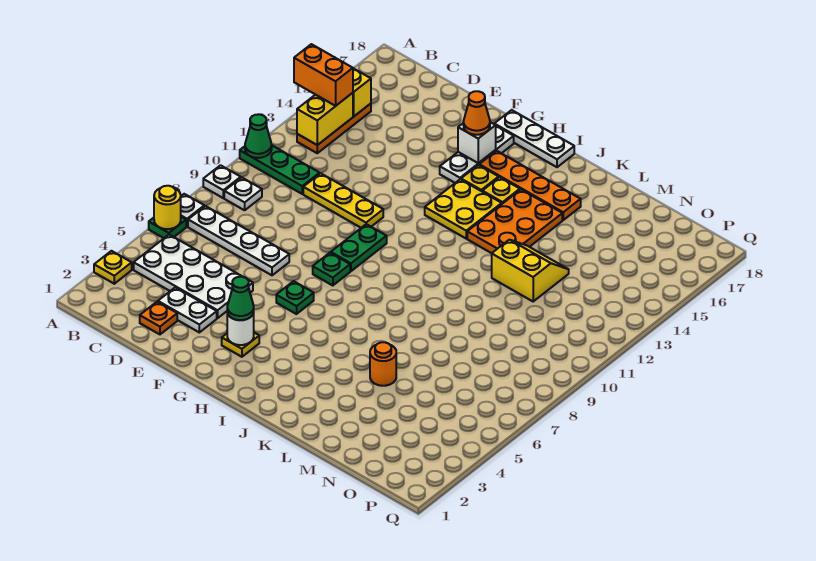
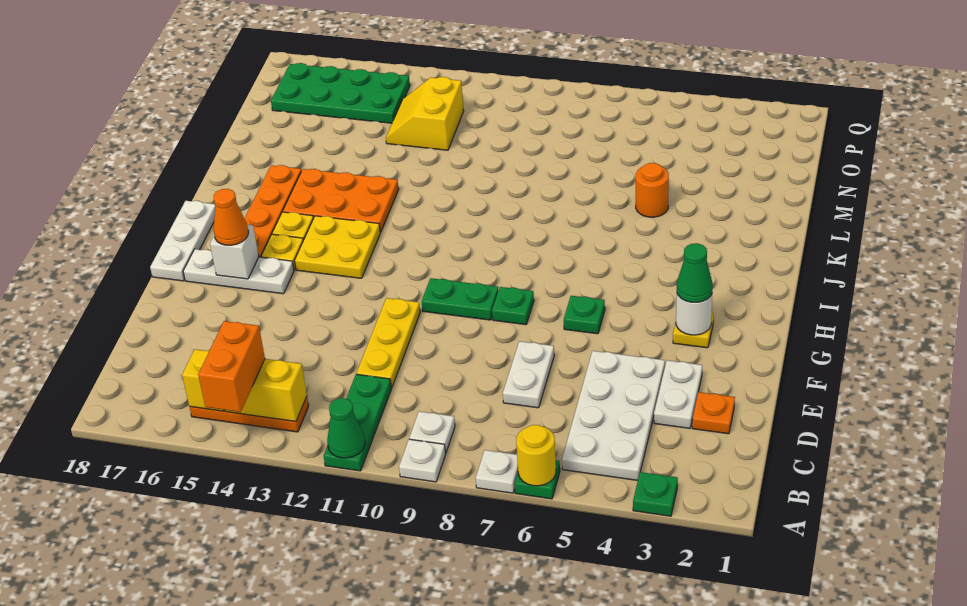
yellow 1x1 plate [94,251,132,284] -> green 1x1 plate [633,472,678,516]
white 1x4 plate [188,206,289,275] -> white 1x2 plate [503,341,554,408]
yellow 2x2 slope [492,240,569,301] -> yellow 2x2 slope moved to [386,77,464,150]
none -> green 2x4 plate [271,63,410,123]

